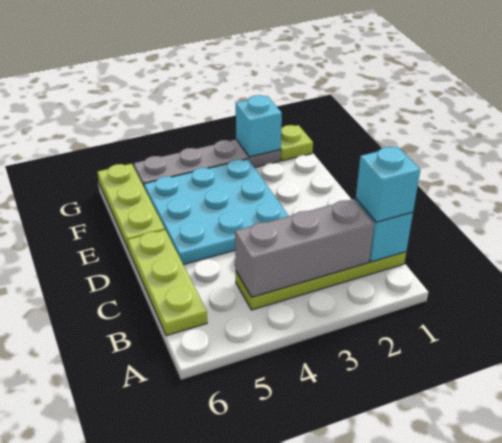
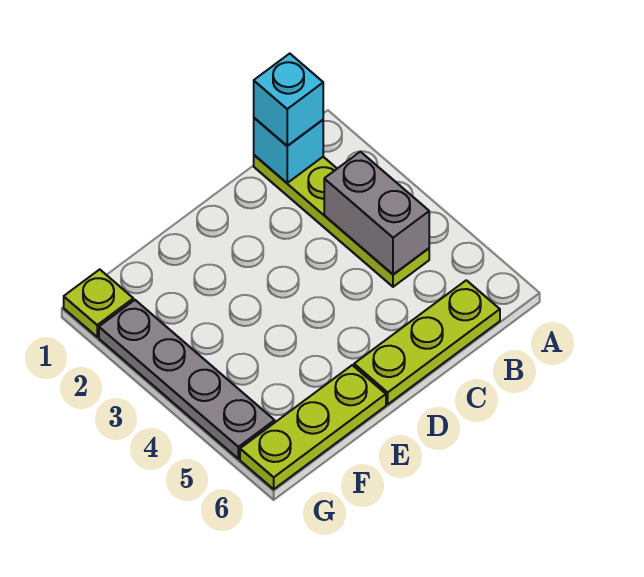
grey 1x3 brick [235,199,374,297] -> grey 1x2 brick [324,152,429,275]
cyan 3x3 plate [144,159,288,265] -> none
cyan 1x1 brick [236,95,282,157] -> none

